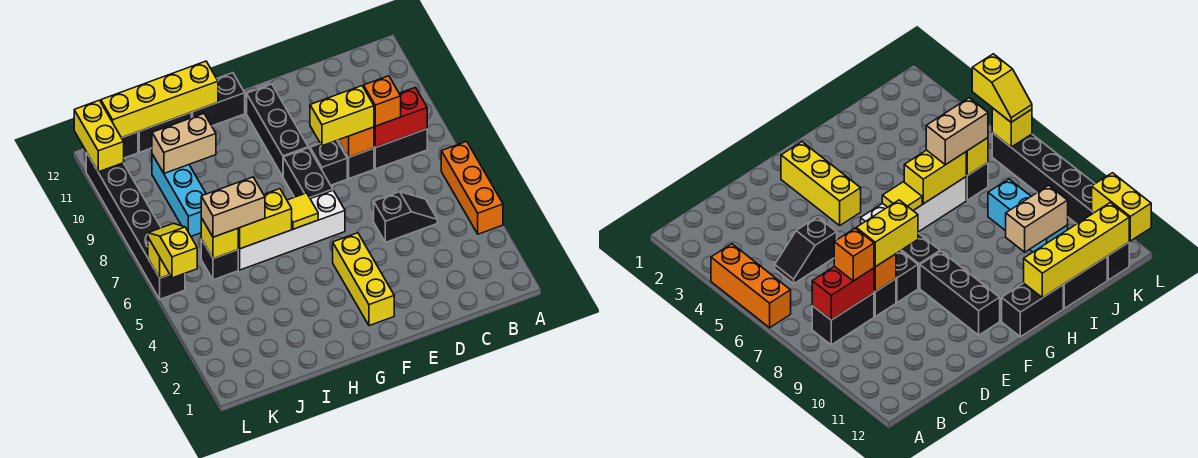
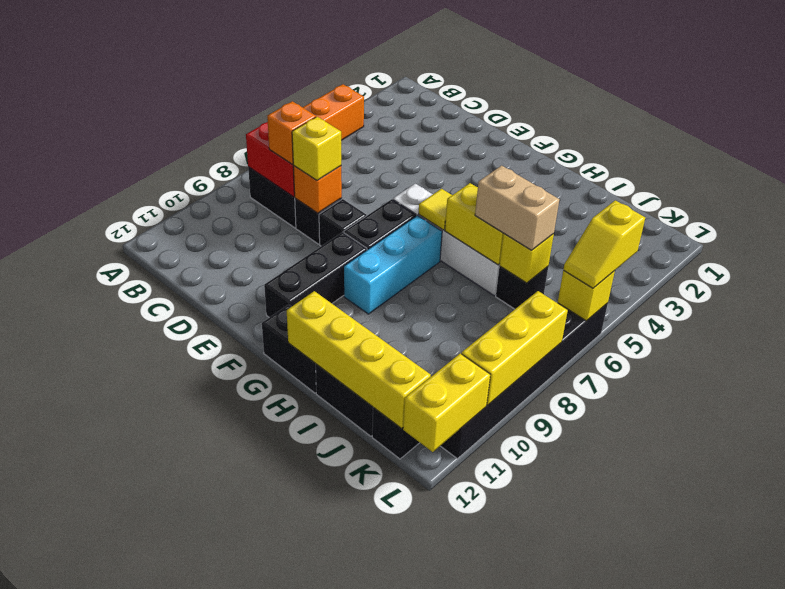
black 1x2 slope [374,192,437,242] -> none
yellow 1x2 brick [310,86,374,146] -> yellow 1x1 brick [292,117,341,180]
yellow 1x3 brick [333,233,394,326] -> yellow 1x3 brick moved to [461,291,568,405]
tan 1x2 brick [152,114,216,173] -> none
cyan 1x3 brick [152,154,206,236] -> cyan 1x3 brick moved to [344,215,442,314]

